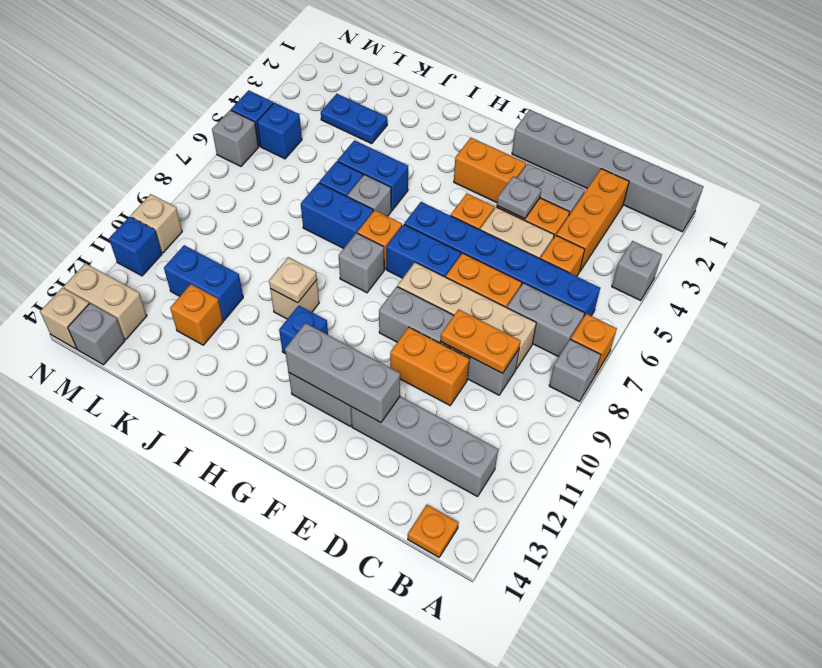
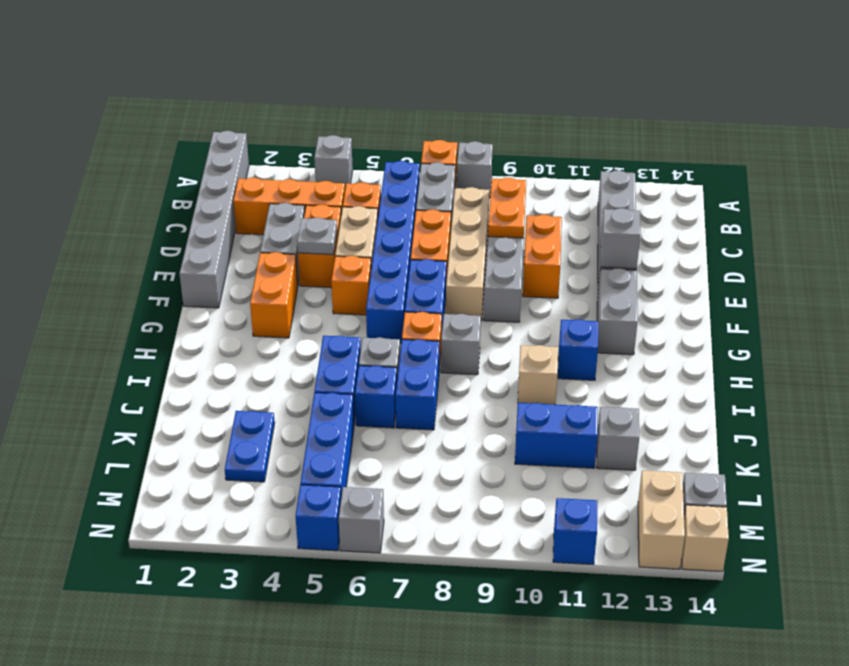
orange 1x1 plate [408,505,458,557] -> none
grey 1x3 brick [285,323,400,423] -> grey 1x1 brick [600,208,640,269]
tan 1x1 plate [269,257,317,303] -> none
blue 1x2 brick [164,245,243,320] -> blue 1x2 brick turned to [515,403,598,468]
orange 1x1 brick [170,284,223,345] -> grey 1x1 brick [597,407,639,470]
blue 1x1 brick [257,103,302,159] -> blue 1x3 brick [301,393,354,496]
tan 1x1 brick [131,194,182,253] -> none

